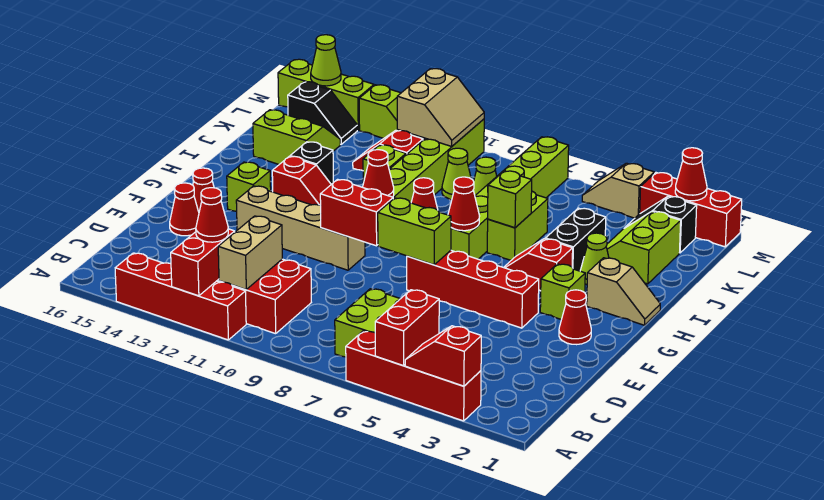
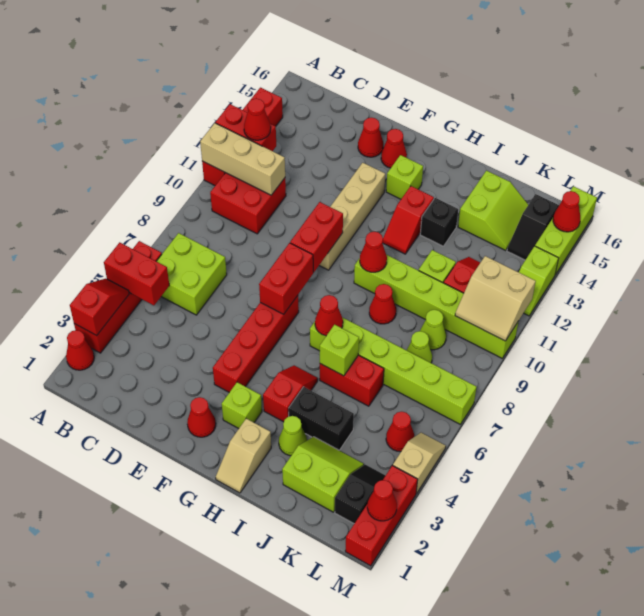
none -> red 1x1 cone [66,330,94,370]
tan 1x2 brick [218,216,282,290] -> tan 1x3 brick [200,123,285,195]
lime 1x2 brick [378,198,451,265] -> red 1x2 brick [259,243,313,314]
lime 1x2 brick [487,191,548,260] -> red 1x2 brick [320,355,384,406]
none -> red 1x1 cone [386,412,414,452]
lime 1x1 cone [311,35,341,86] -> red 1x1 cone [553,191,580,232]

